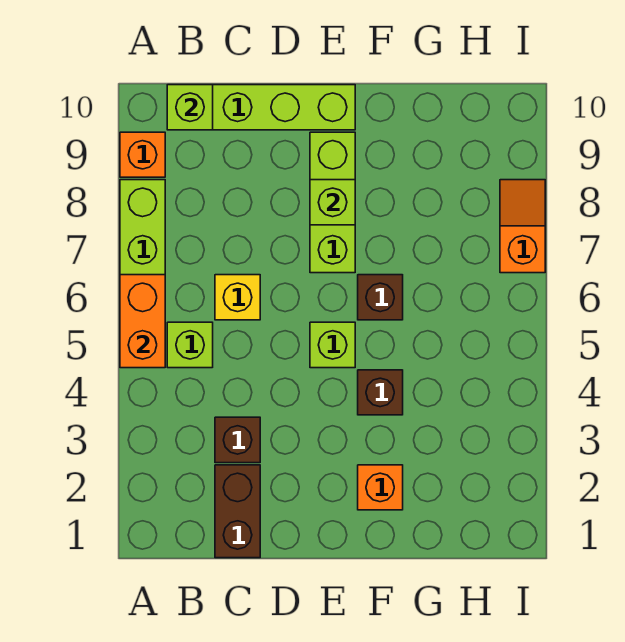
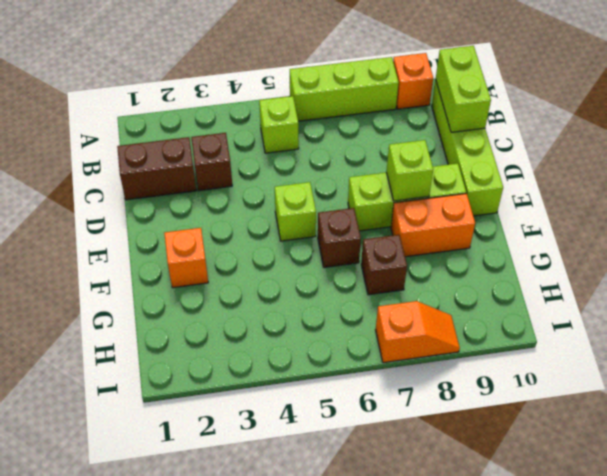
orange 1x2 brick [120,275,165,368] -> orange 1x2 brick moved to [391,193,475,257]
lime 1x1 brick [167,85,213,130] -> lime 1x2 brick [436,46,491,132]
yellow 1x1 brick [215,275,260,320] -> none
brown 1x1 brick [358,370,403,415] -> brown 1x1 brick moved to [361,235,407,295]

